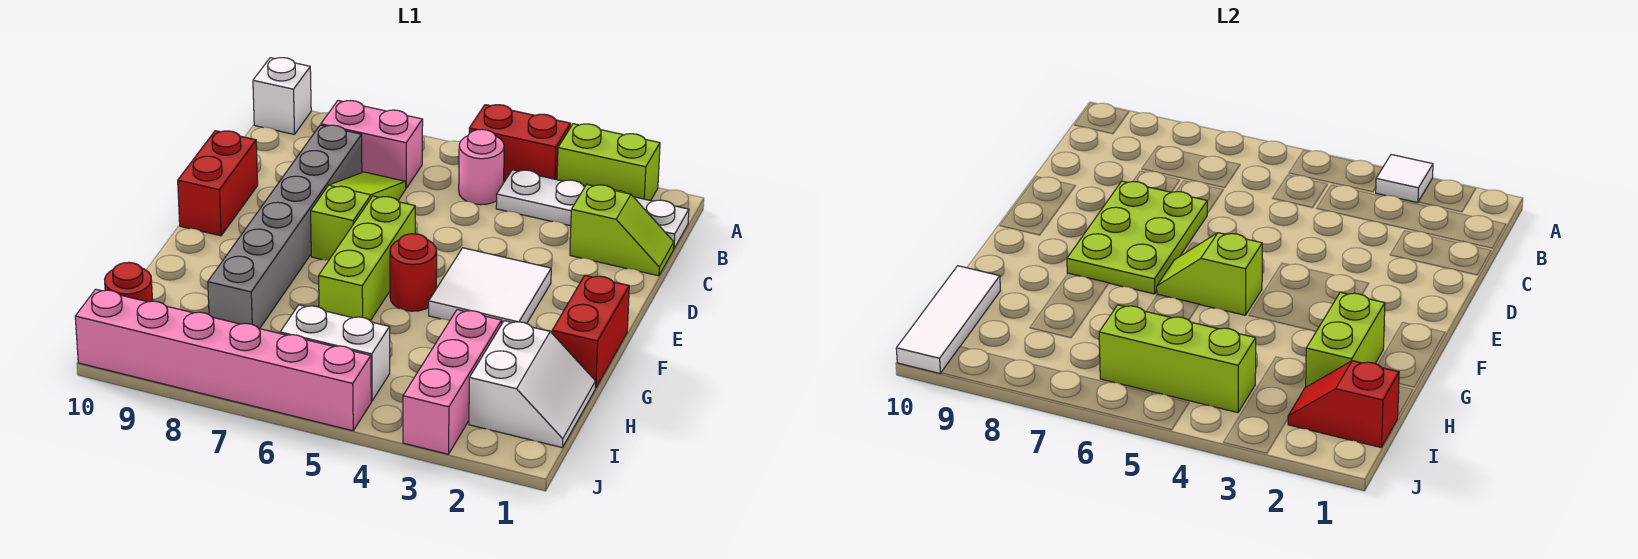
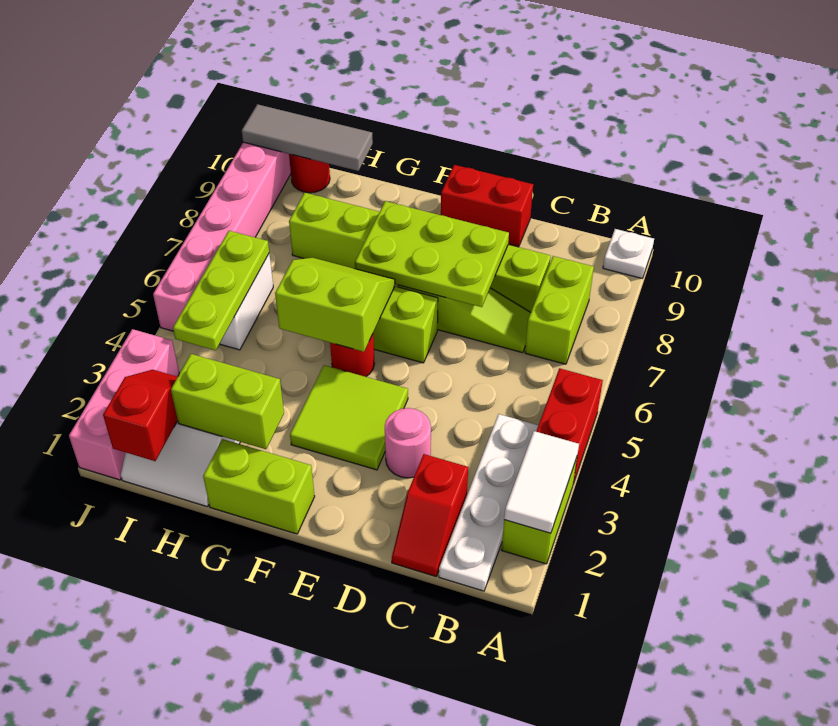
white 1x1 tile [1376,155,1433,203] -> white 1x2 tile [504,431,579,533]
white 1x1 brick [253,58,311,134] -> white 1x1 plate [603,229,654,278]
pink 1x1 round brick [459,129,504,205] -> pink 1x1 round brick moved to [385,408,431,478]
pink 1x2 brick [321,101,423,188] -> lime 1x2 brick [525,256,594,364]
lime 1x2 slope [570,185,674,276] -> red 1x2 slope [392,454,468,576]
grey 1x6 brick [208,125,362,329] -> lime 1x6 brick [289,193,551,312]
white 2x2 tile [429,248,551,324] -> lime 2x2 tile [290,365,408,470]
red 1x2 brick [552,275,629,388] -> lime 1x2 brick [203,439,315,534]
lime 1x2 slope [1157,233,1262,315] -> lime 2x2 slope [275,258,395,352]
pink 1x3 brick [403,310,502,454] -> pink 1x3 brick turned to [69,329,179,480]
white 1x3 tile [896,266,1000,374] -> grey 1x3 tile [242,104,373,171]
lime 1x3 brick [1099,305,1256,413] -> lime 1x3 plate [173,231,269,350]

